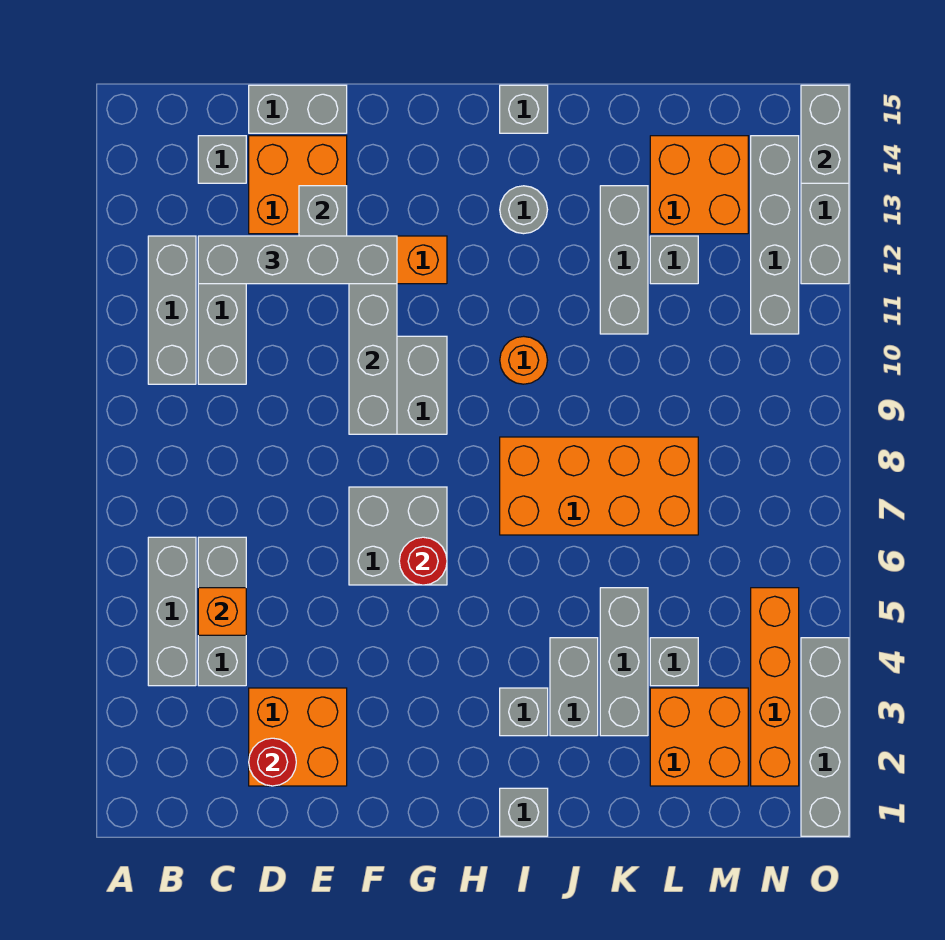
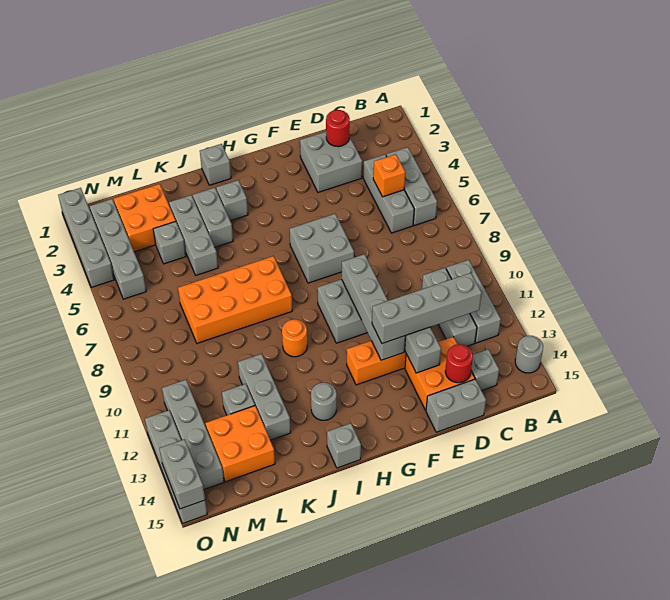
none -> grey 1x1 round brick [515,336,543,373]
orange 2x2 brick [249,688,347,786] -> grey 2x2 brick [300,132,362,192]
red 1x1 round brick [399,537,447,585] -> red 1x1 round brick moved to [445,344,473,383]
orange 1x4 brick [751,588,799,786] -> grey 1x4 brick [90,199,146,299]

